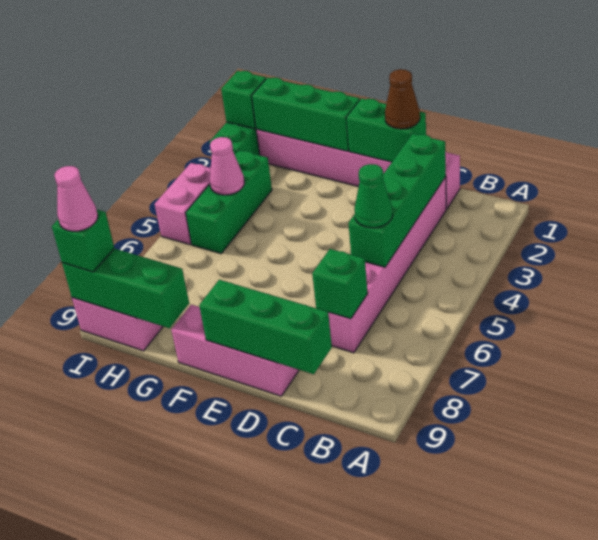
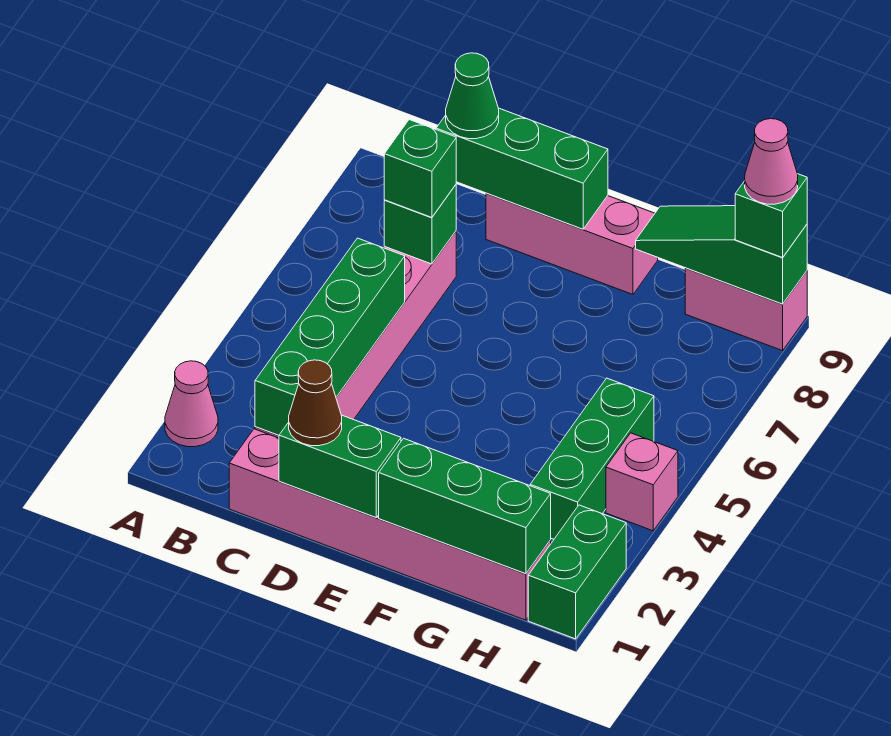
green 1x1 cone [354,164,393,228] -> green 1x1 cone moved to [446,53,499,139]
green 1x3 brick [62,249,189,328] -> green 1x3 slope [636,206,807,304]
pink 1x1 cone [209,137,244,195] -> pink 1x1 cone moved to [165,361,218,447]
green 1x1 brick [221,71,266,129] -> green 1x1 brick moved to [384,120,456,217]
pink 1x2 brick [155,163,211,245] -> pink 1x1 brick [606,433,678,531]

